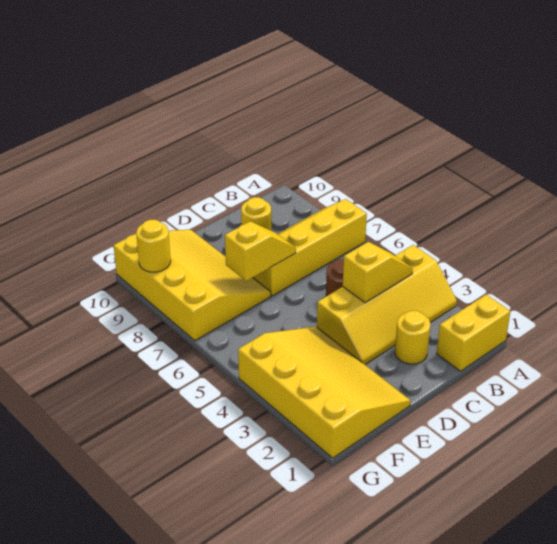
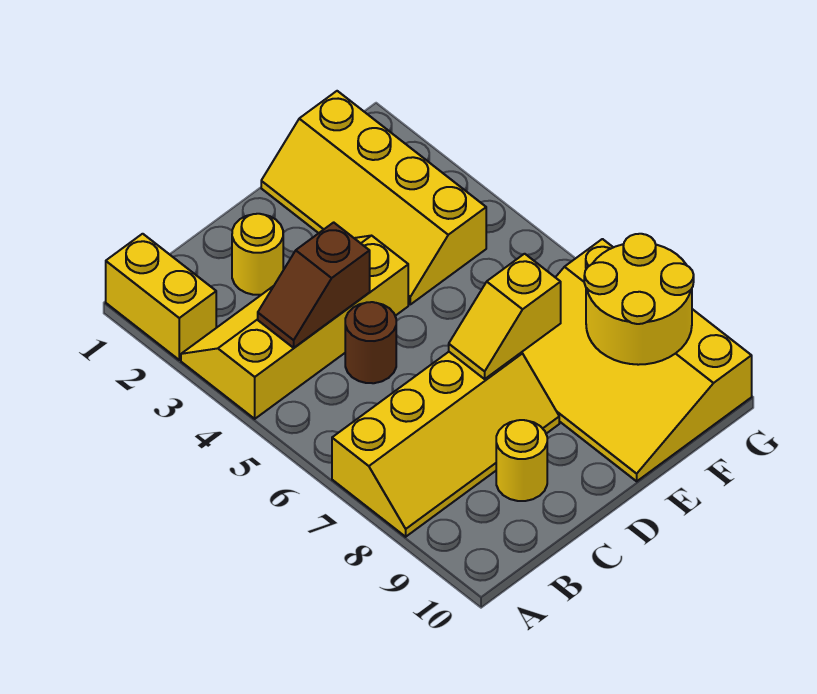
yellow 1x2 brick [437,295,510,371] -> yellow 1x2 brick turned to [106,234,216,360]
yellow 1x2 slope [343,242,413,303] -> brown 1x2 slope [258,222,370,348]
yellow 3x4 slope [238,327,411,458] -> yellow 2x4 slope [261,91,486,304]
yellow 1x1 round brick [136,220,171,272] -> yellow 2x2 round brick [584,234,694,365]

